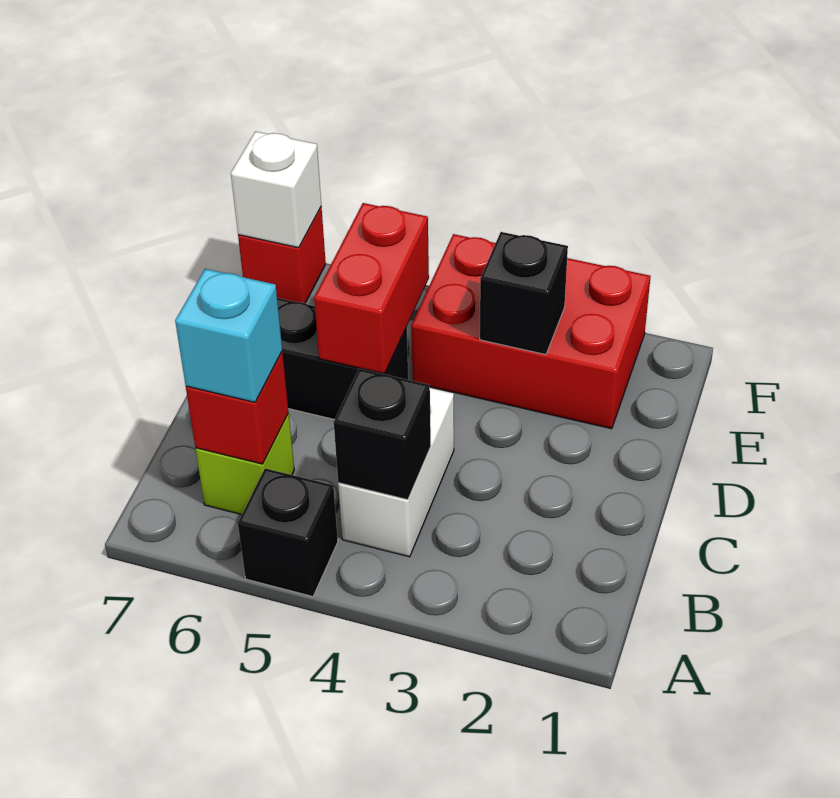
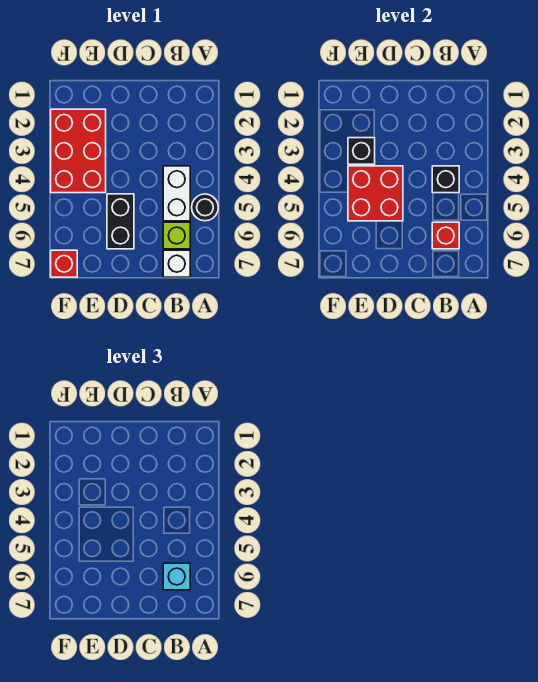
black 1x1 brick [238,468,338,597] -> black 1x1 round brick [192,194,218,221]
white 1x2 brick [338,388,454,557] -> white 1x2 brick turned to [163,166,190,221]
red 1x2 brick [314,203,429,374] -> red 2x2 brick [348,166,403,221]
white 1x1 brick [231,131,321,248] -> white 1x1 brick moved to [163,250,190,277]

